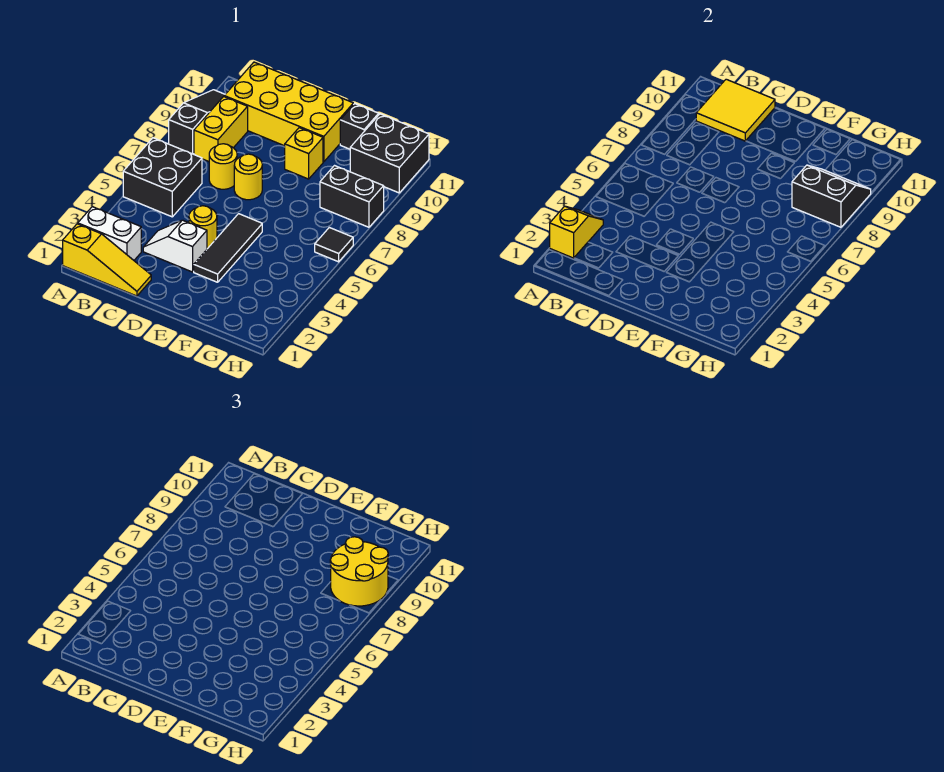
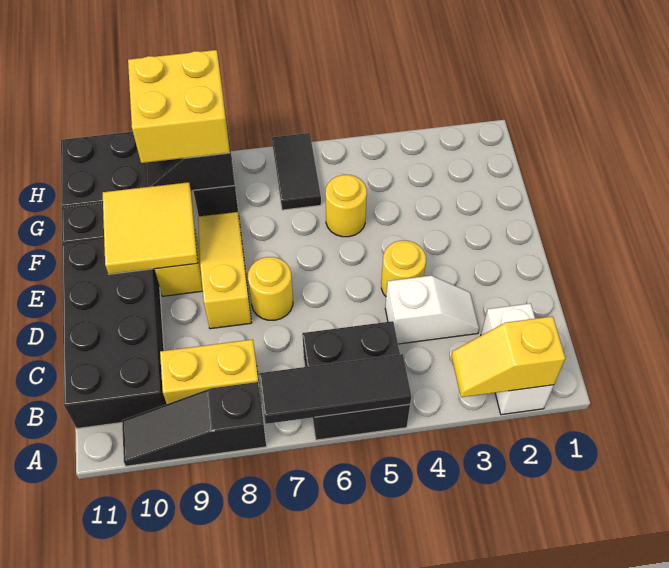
yellow 1x3 slope [63,224,151,296] -> yellow 1x3 slope moved to [198,212,252,329]
yellow 2x4 brick [224,62,353,162] -> black 2x4 brick [62,239,166,429]
yellow 2x2 tile [696,79,775,141] -> yellow 2x2 tile moved to [103,182,198,274]
white 1x2 slope [143,220,207,272] -> white 1x2 slope turned to [385,276,479,344]
yellow 1x1 round brick [209,144,237,189] -> yellow 1x1 round brick moved to [326,175,367,237]
black 1x3 tile [194,214,262,282] -> black 1x3 tile moved to [259,354,411,424]
yellow 2x2 round brick [330,537,388,606] -> yellow 2x2 brick [128,50,230,163]
black 1x1 tile [315,227,353,262] -> black 1x2 tile [272,133,321,210]

